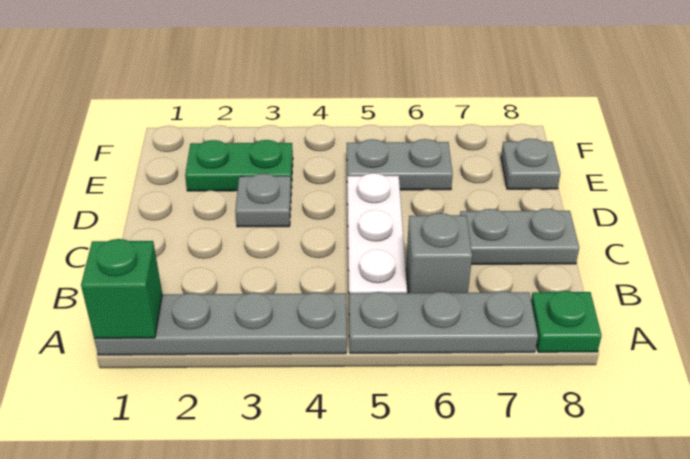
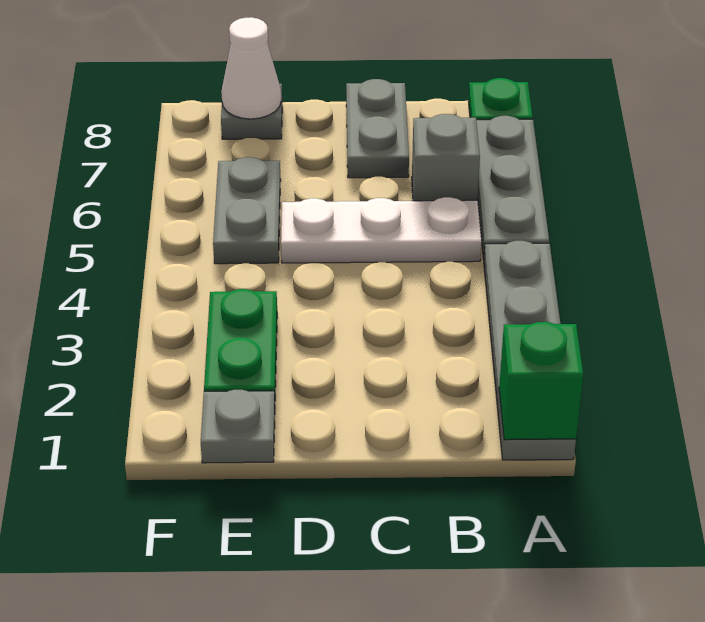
grey 1x1 plate [235,174,291,227] -> grey 1x1 plate moved to [201,390,275,463]
none -> white 1x1 cone [221,17,281,119]

